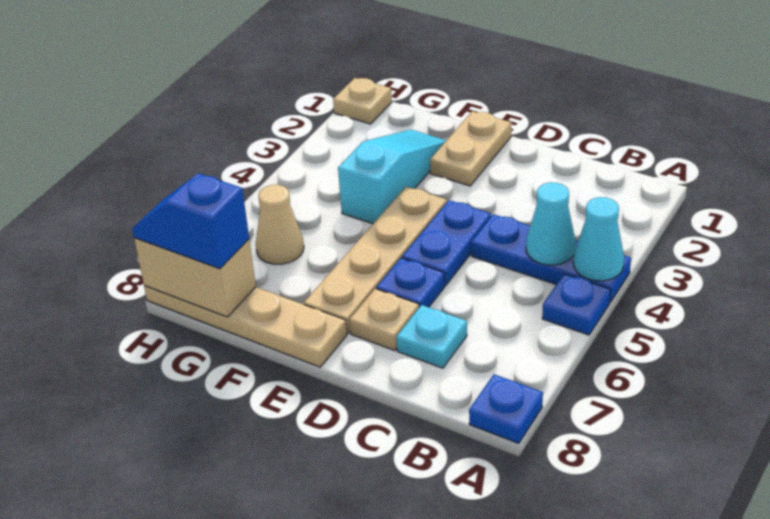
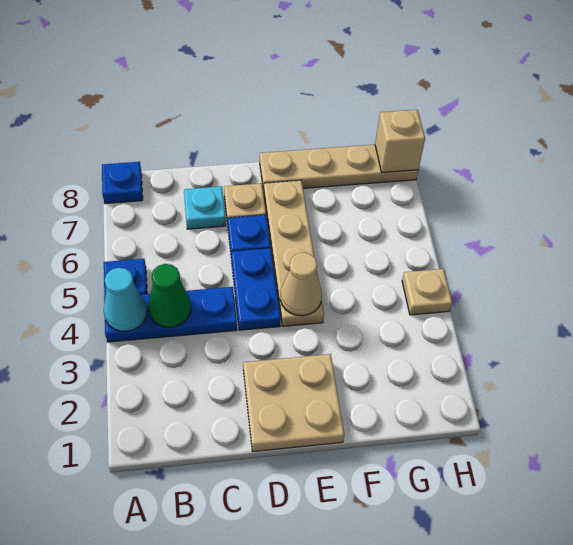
cyan 1x1 cone [526,183,576,265] -> green 1x1 cone [148,264,191,327]
tan 1x2 plate [430,111,511,186] -> tan 2x2 plate [243,354,344,452]
cyan 1x3 slope [338,130,446,224] -> none
tan 1x1 cone [256,185,304,264] -> tan 1x1 cone moved to [280,253,322,316]
tan 1x2 brick [134,238,256,317] -> tan 1x1 brick [375,110,425,172]
blue 1x2 slope [132,173,249,269] -> none
tan 1x1 plate [333,78,392,124] -> tan 1x1 plate moved to [402,269,452,315]

